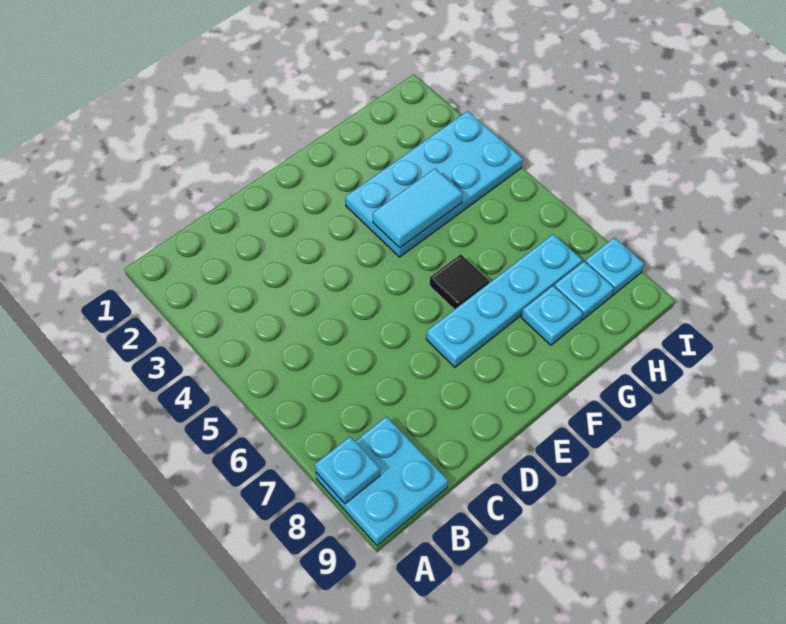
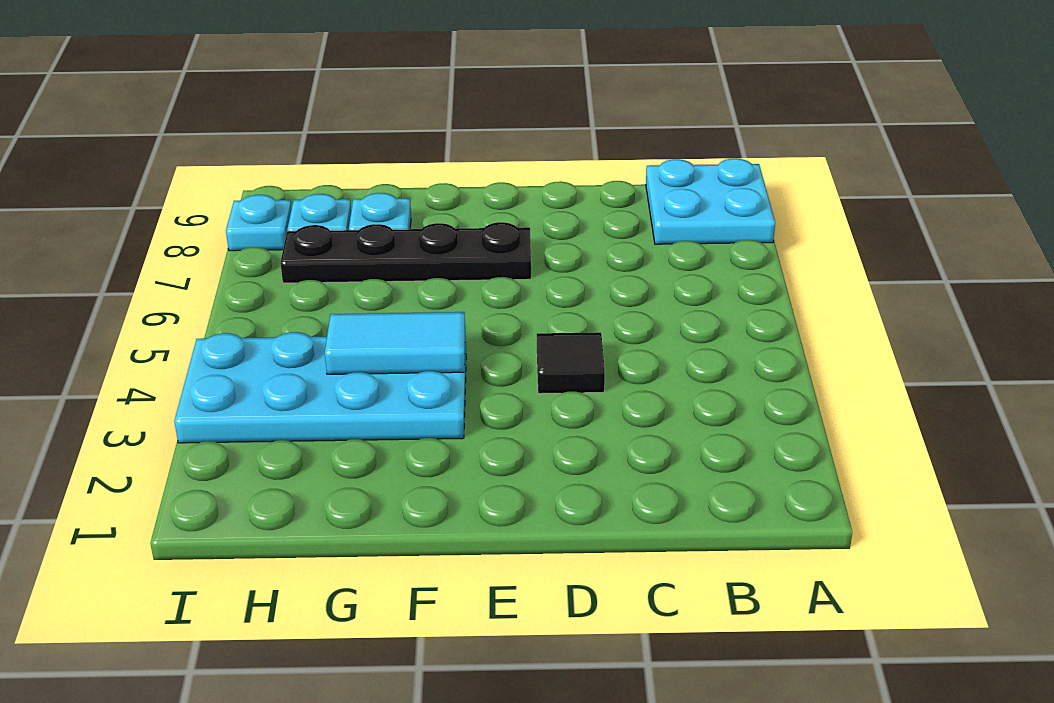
cyan 1x1 plate [315,437,380,504] -> none
cyan 1x4 plate [426,234,582,367] -> black 1x4 plate [280,222,531,283]
black 1x1 tile [430,254,489,310] -> black 1x1 tile moved to [537,332,605,394]

